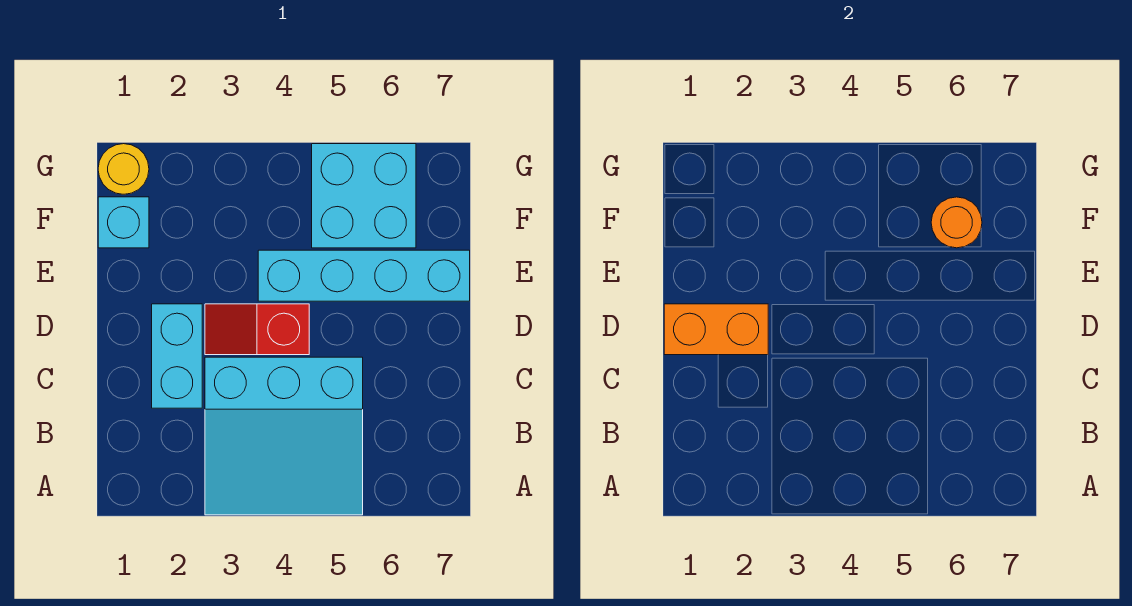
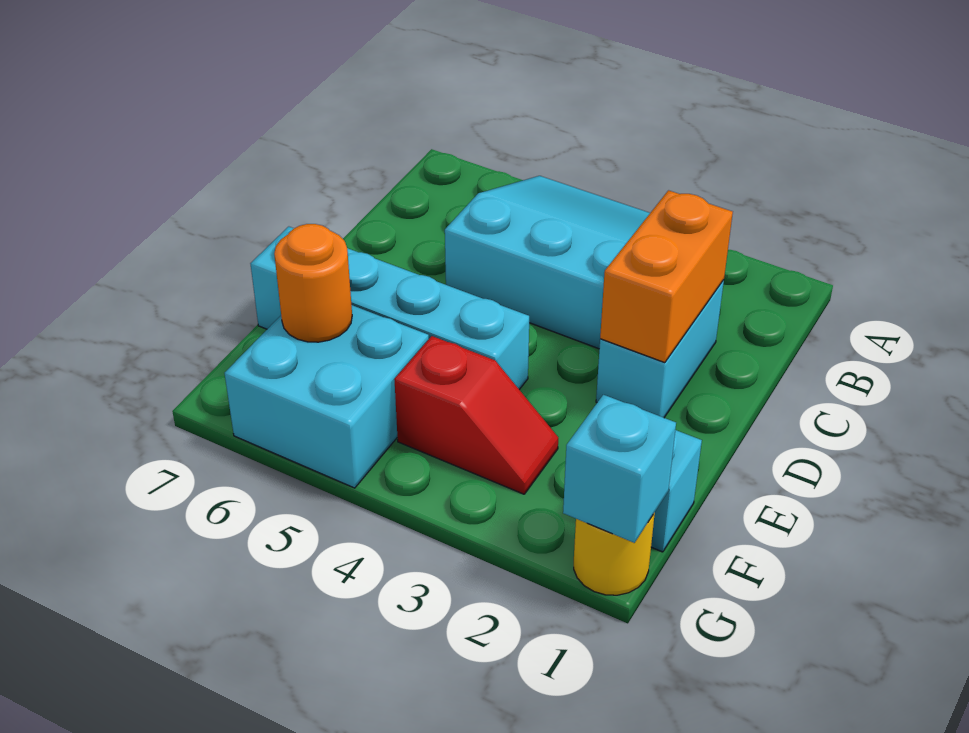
orange 1x2 brick [664,304,768,355] -> orange 1x2 brick turned to [600,190,733,363]
red 1x2 slope [205,304,309,355] -> red 1x2 slope moved to [394,336,558,494]
none -> cyan 1x1 brick [563,395,676,543]

